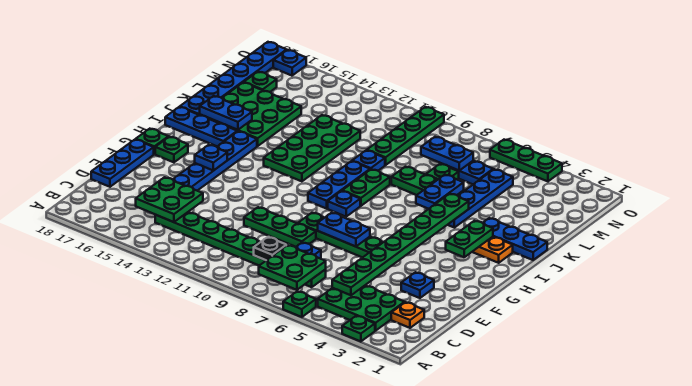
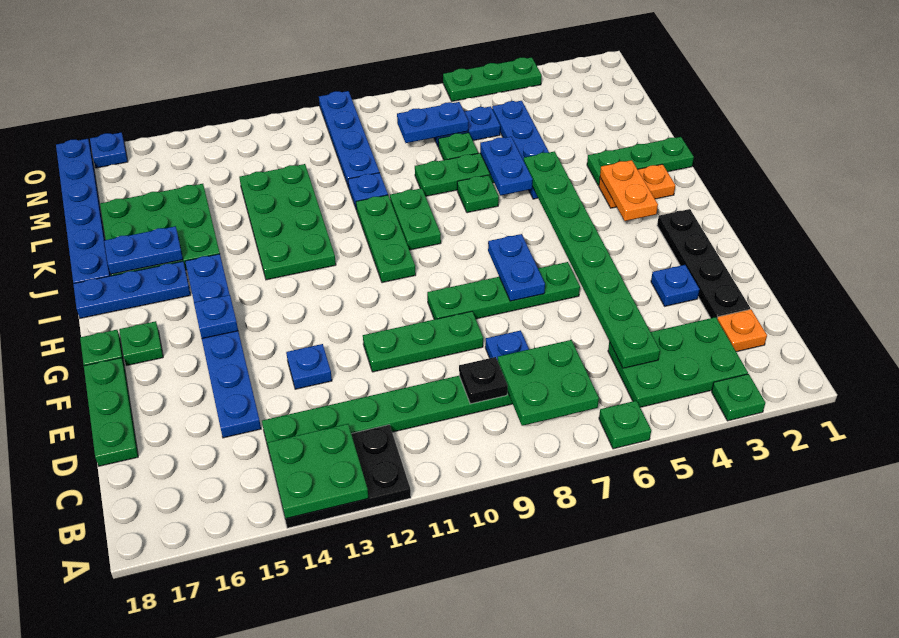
none -> black 2x3 plate [270,425,411,528]
green 2x2 plate [136,177,203,222] -> green 2x2 plate moved to [268,424,369,519]
none -> black 1x4 plate [657,209,750,318]
blue 1x3 plate [91,139,154,187] -> green 1x3 plate [84,358,138,466]
blue 1x2 plate [318,213,370,247] -> blue 1x2 plate turned to [488,234,545,301]
green 1x2 plate [446,221,493,257] -> orange 1x2 plate [600,160,658,221]
blue 1x1 plate [328,191,360,217] -> blue 1x1 plate moved to [286,344,332,389]
blue 1x3 plate [308,161,370,209] -> green 1x3 plate [356,195,416,283]
blue 1x3 plate [483,218,547,260] -> green 1x3 plate [587,137,694,186]
green 1x4 plate [367,107,444,165] -> blue 1x4 plate [319,91,380,188]
green 1x1 plate [244,72,277,92] -> green 1x1 plate moved to [457,175,499,213]

